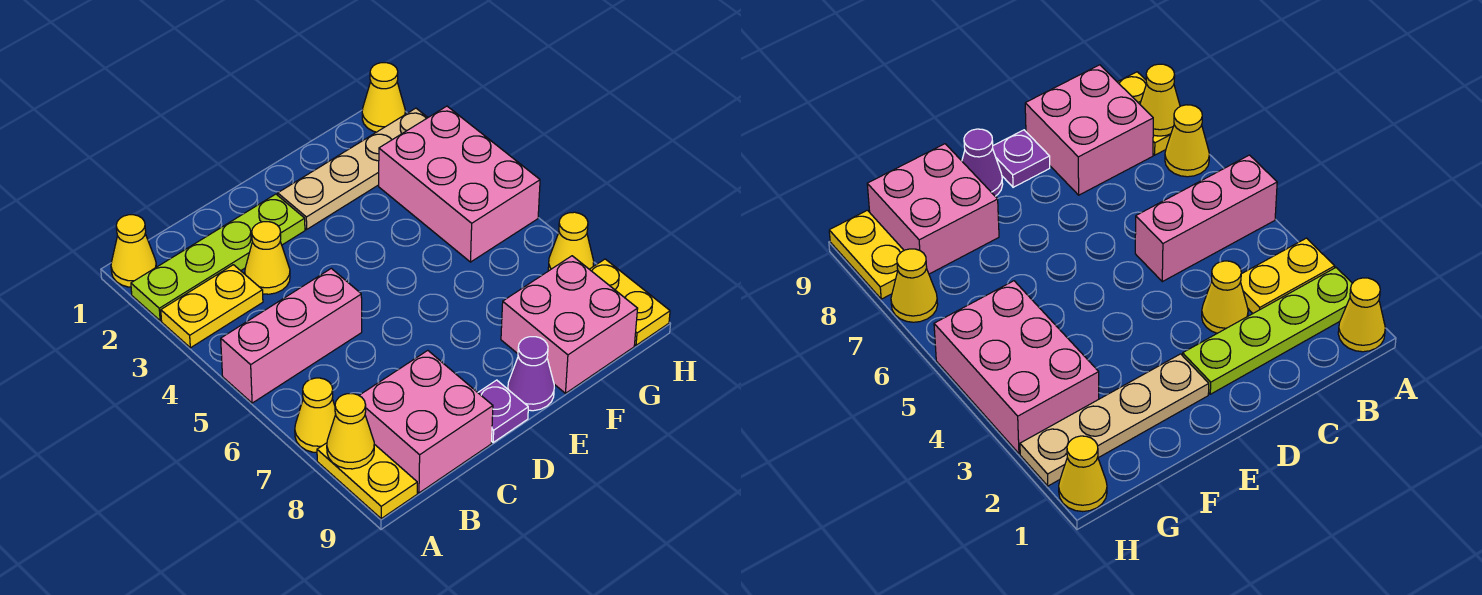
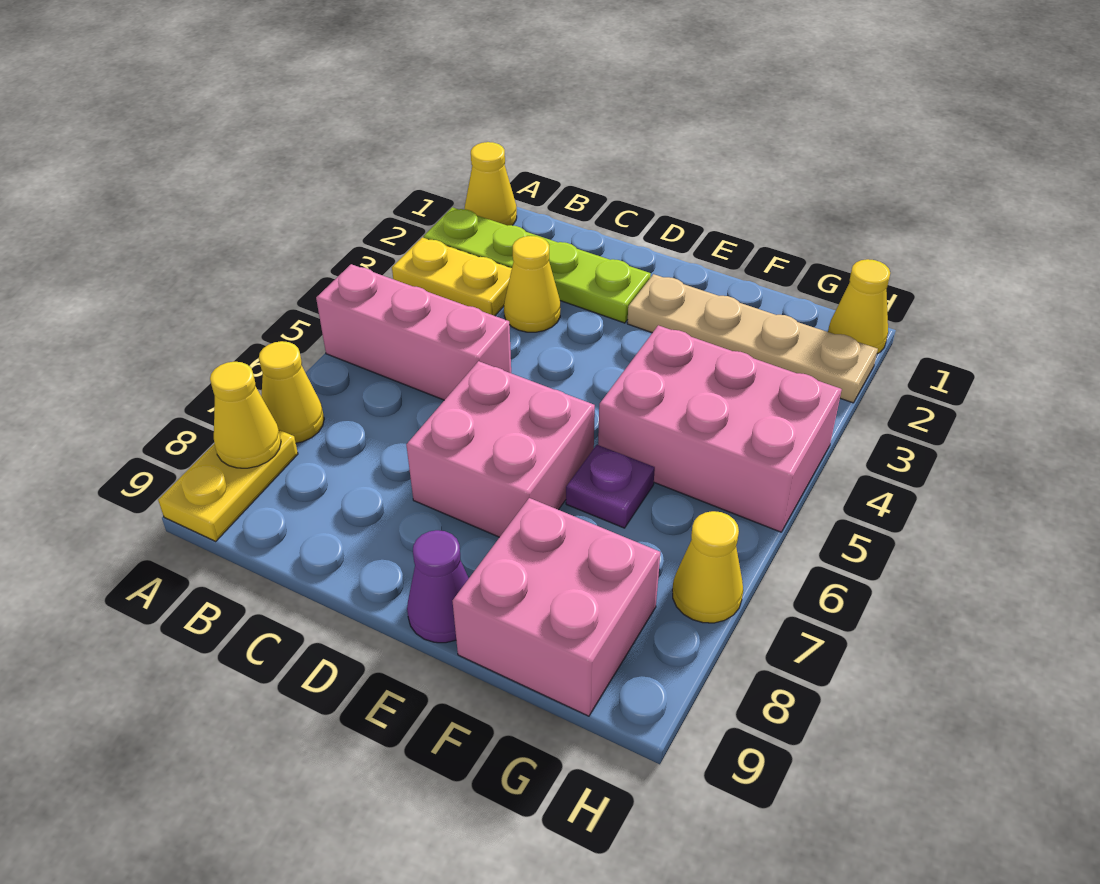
pink 2x2 brick [359,350,493,493] -> pink 2x2 brick moved to [406,361,595,537]
purple 1x1 plate [478,380,528,442] -> purple 1x1 plate moved to [566,445,655,528]
pink 2x3 brick [379,106,540,262] -> pink 2x3 brick turned to [598,325,842,532]
yellow 1x2 plate [590,259,670,345] -> none

